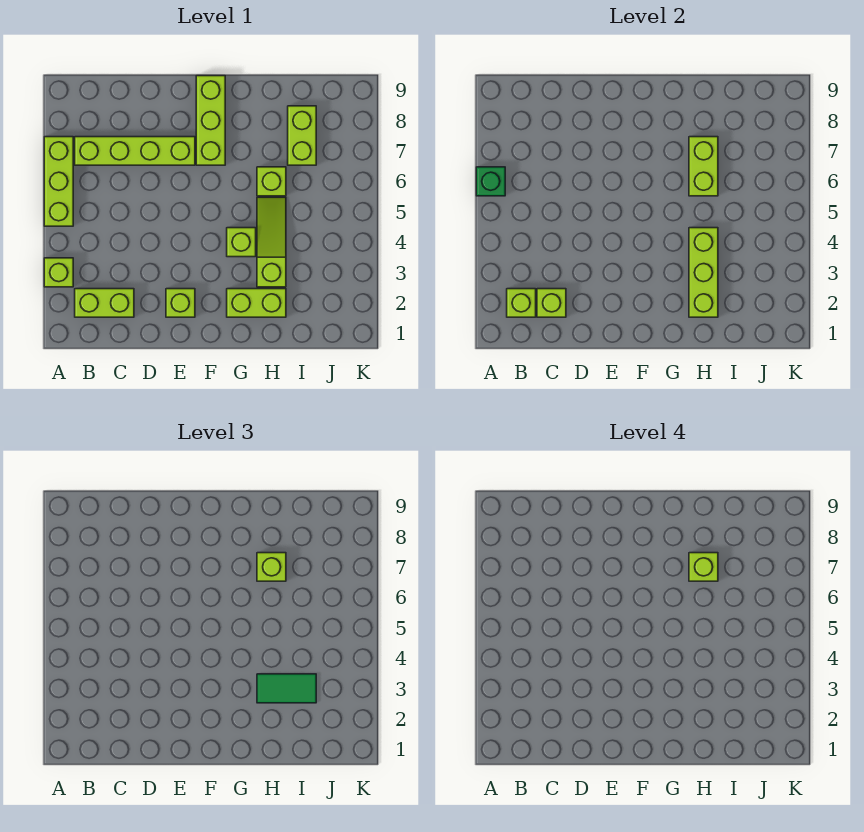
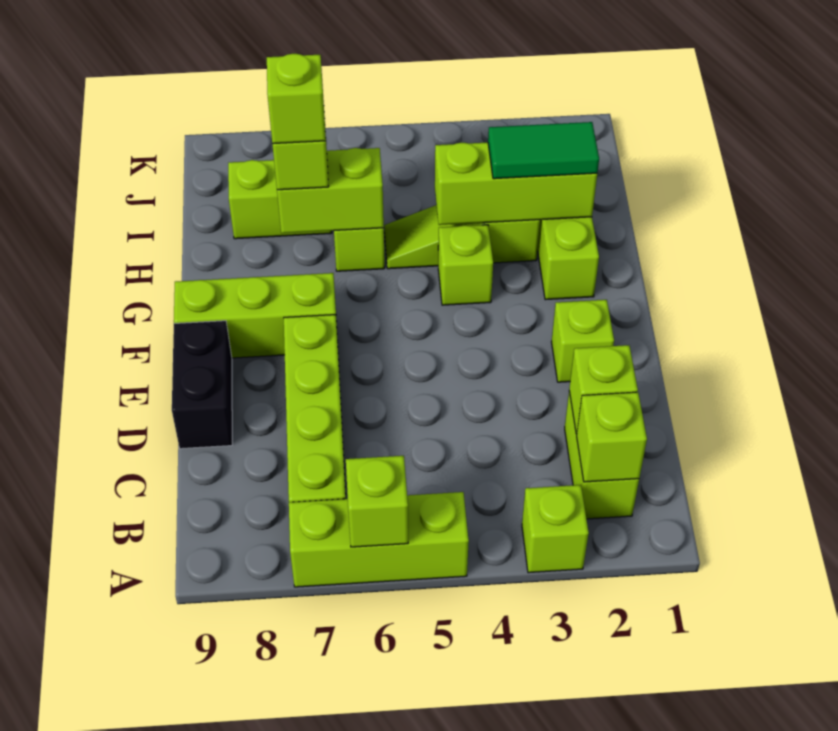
green 1x1 brick [476,167,505,196] -> lime 1x1 brick [346,456,408,547]
none -> black 1x2 brick [172,321,232,449]
green 1x2 tile [257,674,316,703] -> green 1x2 tile turned to [488,122,599,179]

